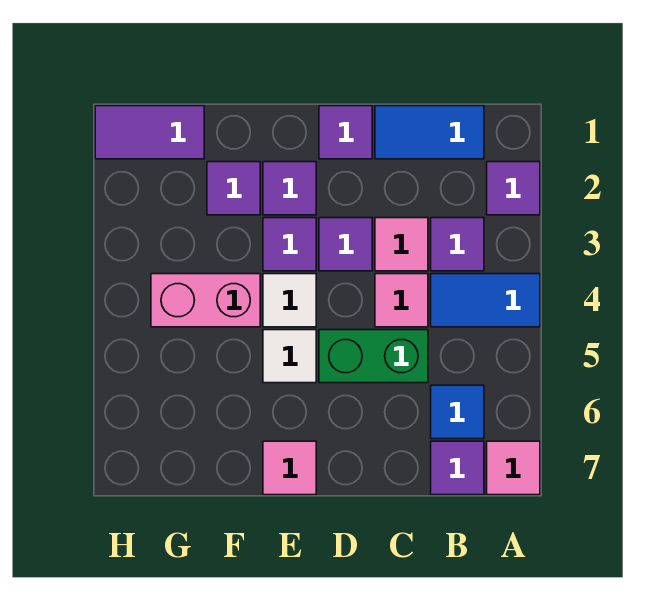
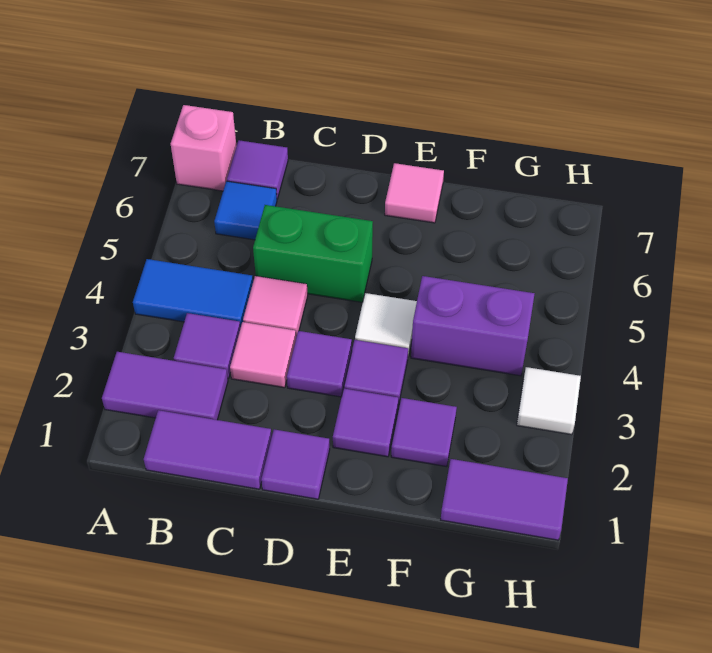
purple 1x1 tile [487,162,540,215] -> purple 1x2 tile [102,352,228,420]
pink 1x1 tile [487,441,540,495] -> pink 1x1 brick [171,105,237,191]
blue 1x2 tile [375,106,484,159] -> purple 1x2 tile [144,410,272,489]
white 1x1 tile [263,330,316,383] -> white 1x1 tile moved to [517,367,581,435]
pink 1x2 brick [151,274,260,327] -> purple 1x2 brick [411,276,535,376]

